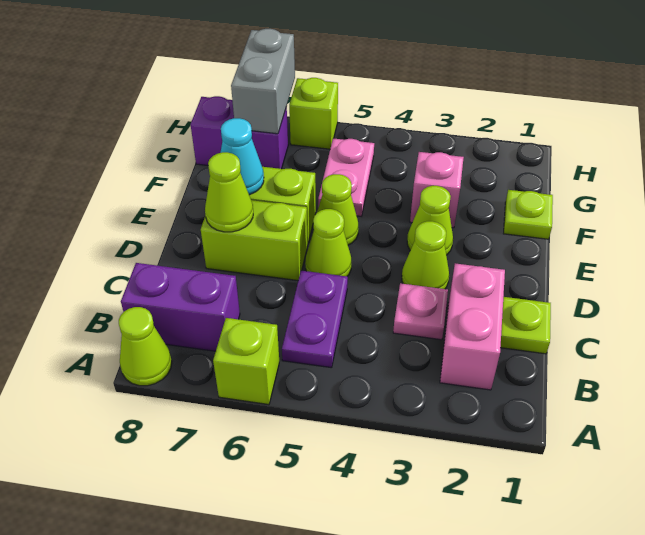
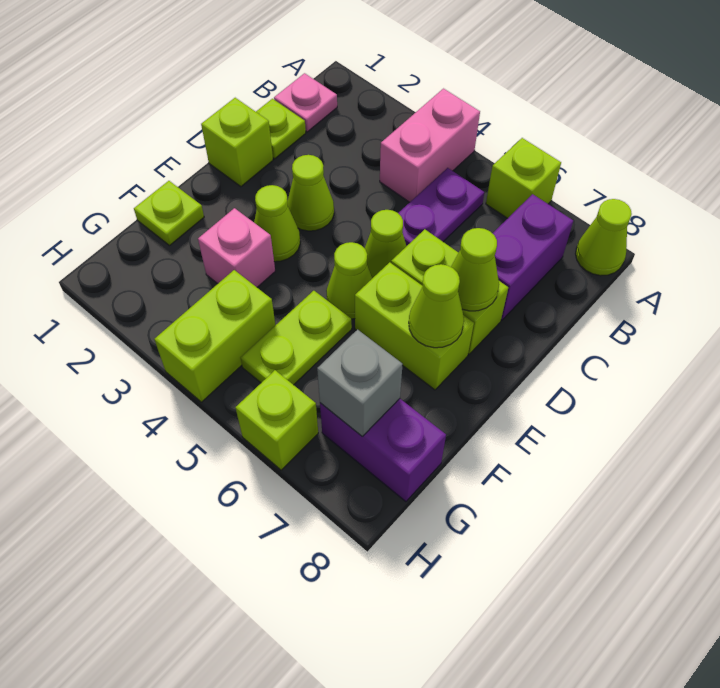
pink 1x2 brick [440,263,505,390] -> pink 1x2 brick moved to [380,89,480,202]
purple 1x2 brick [121,263,240,351] -> purple 1x2 brick turned to [493,194,573,320]
pink 1x1 plate [393,283,448,340] -> pink 1x1 plate moved to [274,73,337,132]
none -> lime 1x1 brick [201,98,273,187]
cyan 1x1 cone [221,118,264,195] -> lime 1x1 cone [409,264,464,348]
pink 1x2 plate [318,138,374,216] -> lime 1x2 plate [241,291,352,385]
none -> lime 1x2 brick [154,270,275,402]
grey 1x2 brick [231,29,295,134] -> grey 1x1 brick [317,330,403,436]

